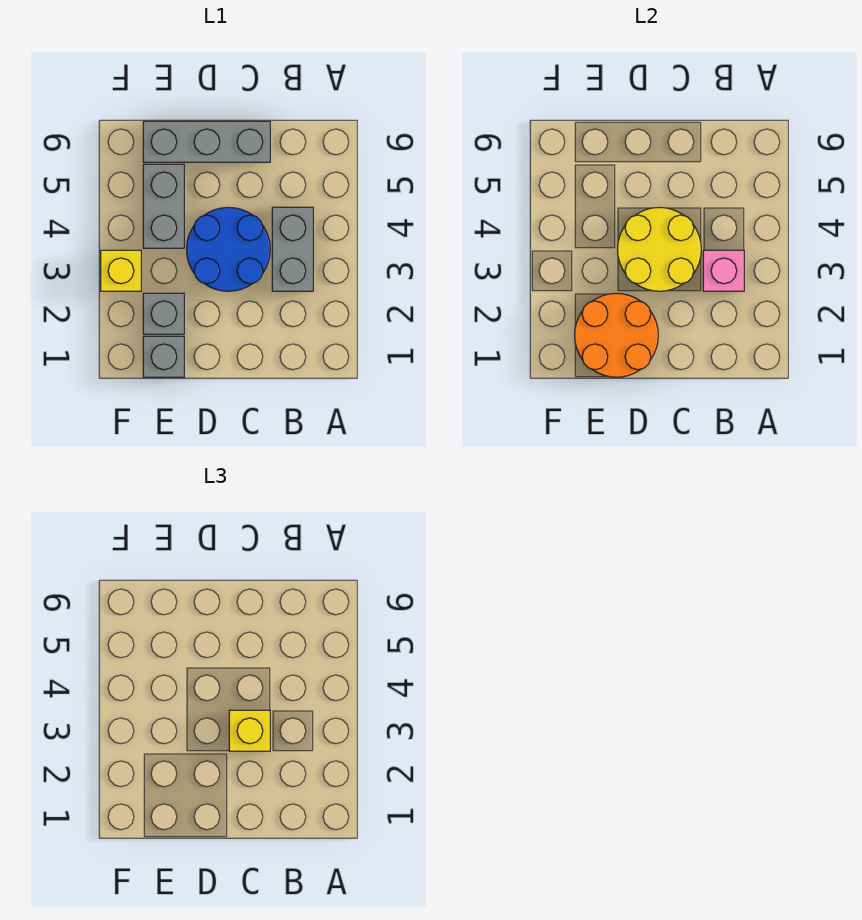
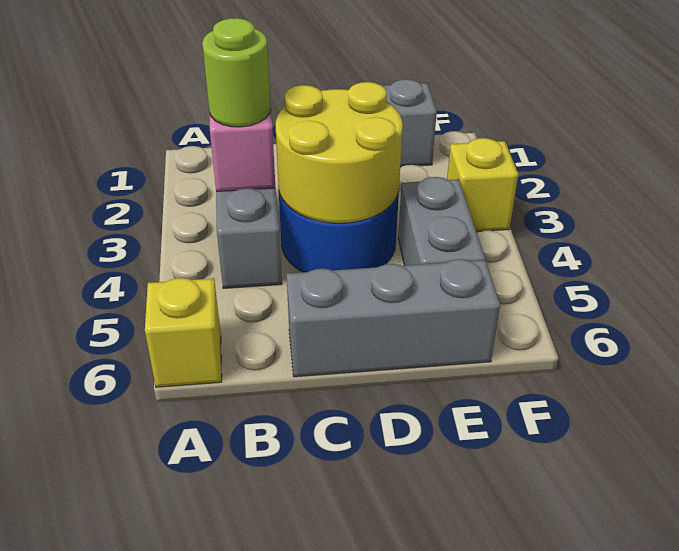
none -> lime 1x1 round brick [202,18,271,127]
yellow 1x1 brick [229,710,270,751] -> yellow 1x1 brick moved to [145,278,222,387]
orange 2x2 round brick [575,293,658,377] -> none
grey 1x1 brick [143,293,184,334] -> none

